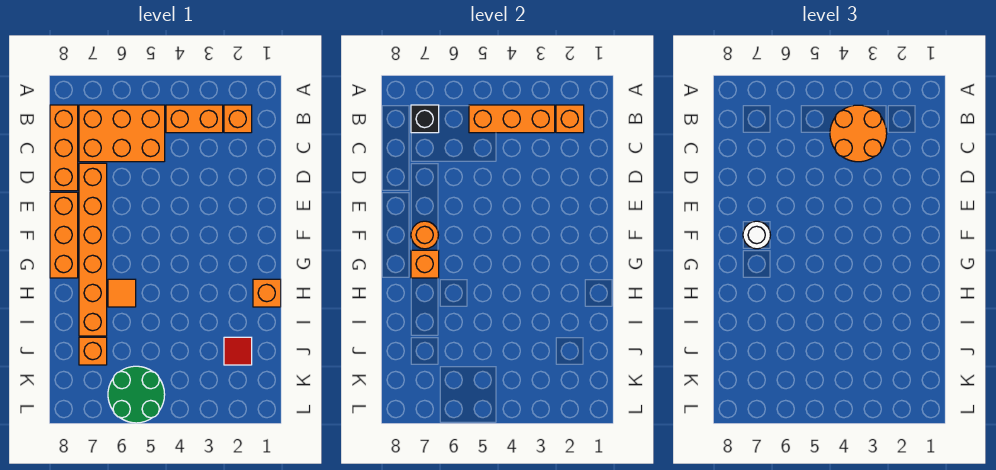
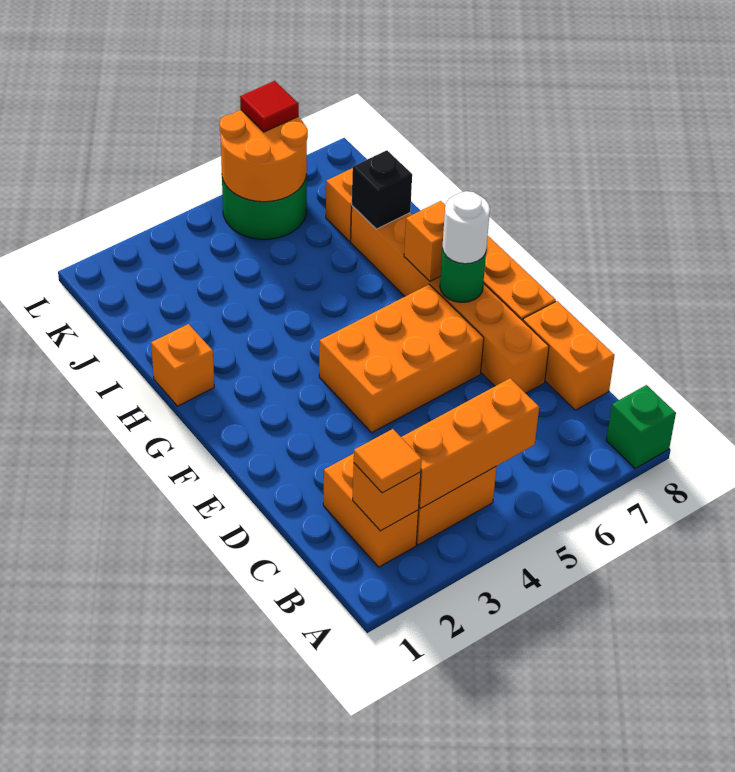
none -> green 1x1 brick [606,385,676,469]
orange 1x1 brick [224,105,252,133] -> orange 1x2 brick [323,454,418,567]
orange 2x2 round brick [830,105,887,162] -> orange 2x2 round brick moved to [219,110,308,202]
orange 2x3 brick [79,105,165,162] -> orange 2x3 brick moved to [319,284,484,432]
black 1x1 brick [411,105,439,133] -> black 1x1 brick moved to [352,150,412,229]
orange 1x3 brick [50,105,78,191] -> orange 1x2 brick [523,301,615,410]
orange 1x1 round brick [411,221,438,249] -> green 1x1 round brick [440,249,486,302]
orange 1x1 tile [108,279,136,307] -> orange 1x1 tile moved to [354,429,422,493]
red 1x1 tile [224,337,252,365] -> red 1x1 tile moved to [240,81,299,132]

